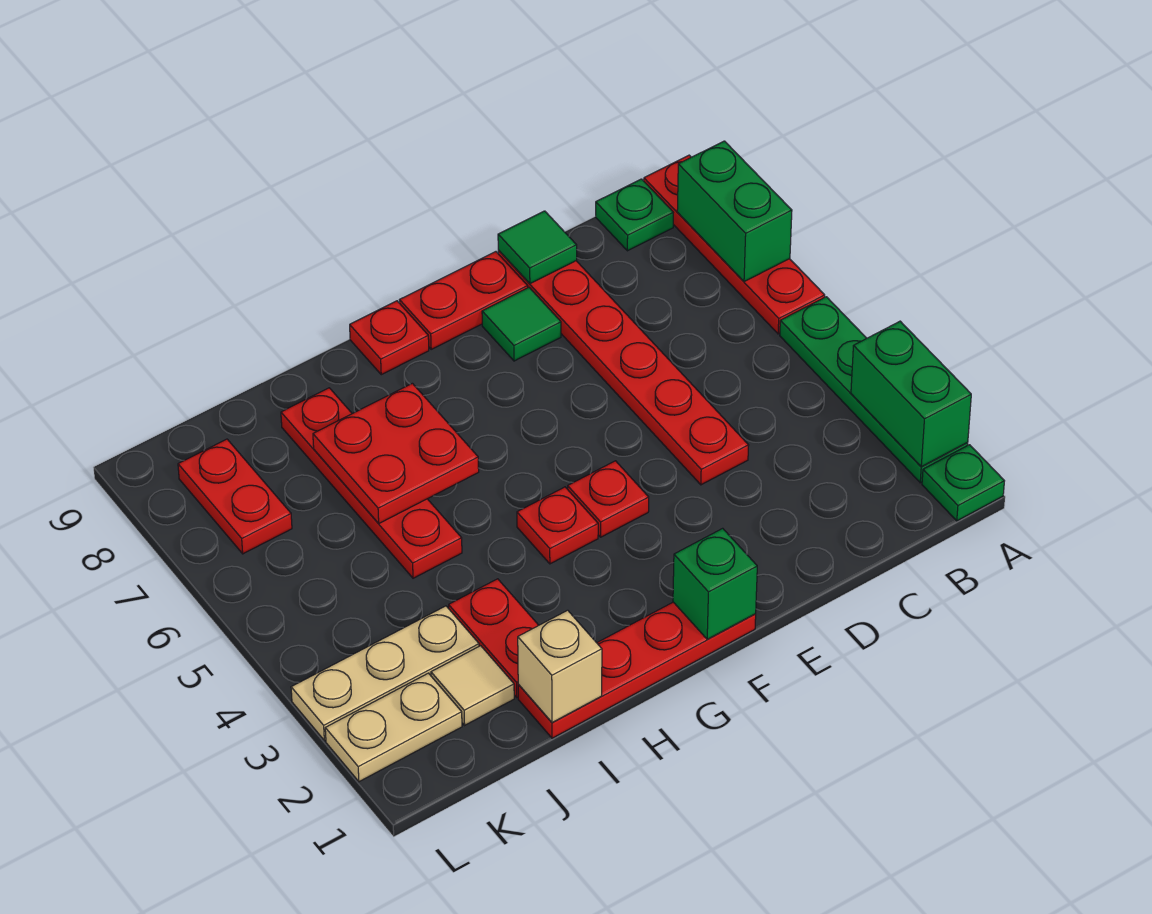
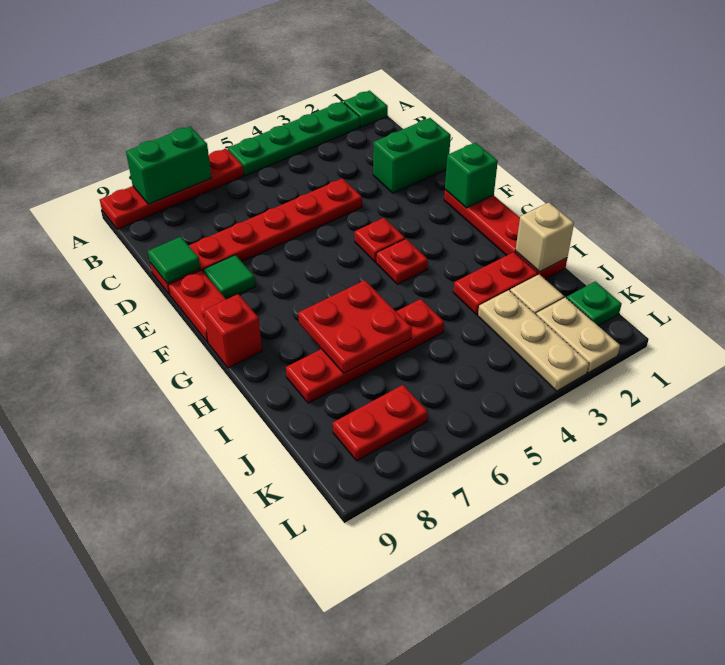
green 1x2 brick [851,321,971,467] -> green 1x2 brick moved to [373,118,451,193]
green 1x1 plate [596,179,673,251] -> green 1x1 plate moved to [567,281,622,326]
red 1x1 plate [350,301,429,375] -> red 1x1 brick [203,294,262,368]

